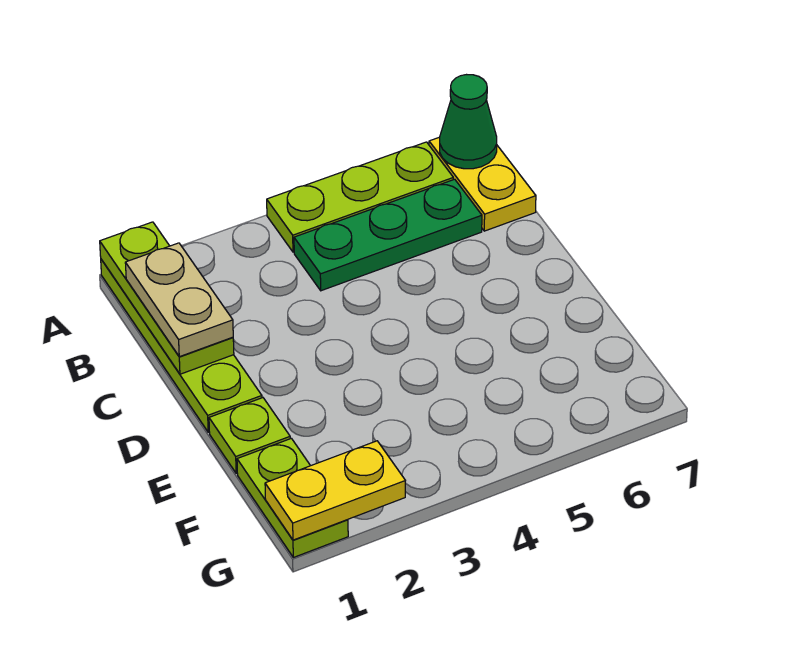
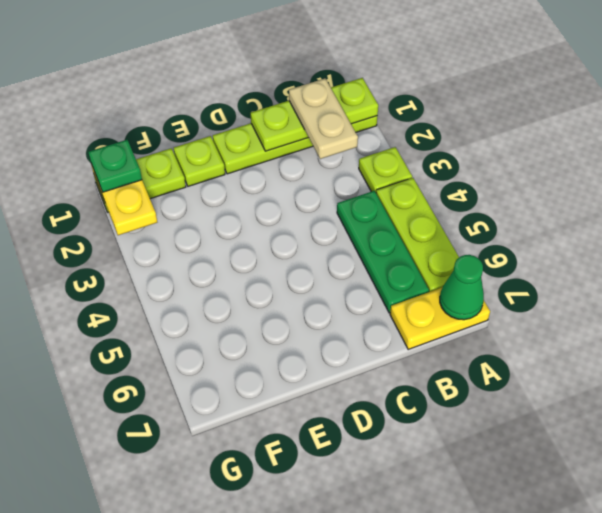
none -> lime 1x1 plate [359,147,412,192]
tan 1x2 plate [125,243,233,357] -> tan 1x2 plate turned to [289,79,358,159]
none -> green 1x1 plate [88,140,142,192]

